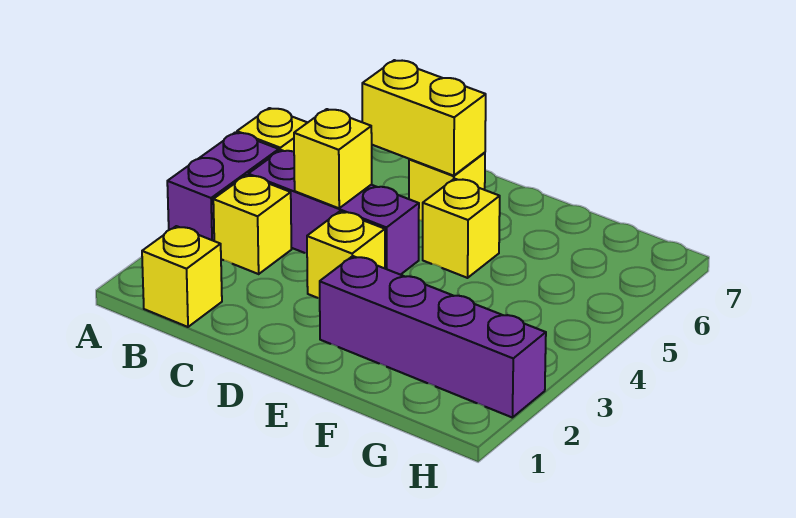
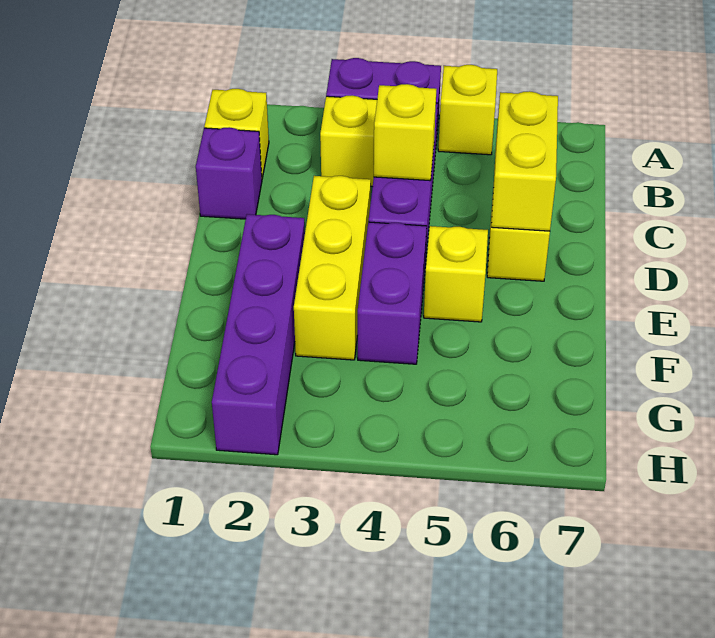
none -> purple 1x1 brick [196,127,262,219]
yellow 1x1 brick [307,211,385,298] -> yellow 1x3 brick [294,176,371,360]
none -> purple 1x2 brick [358,222,427,364]

